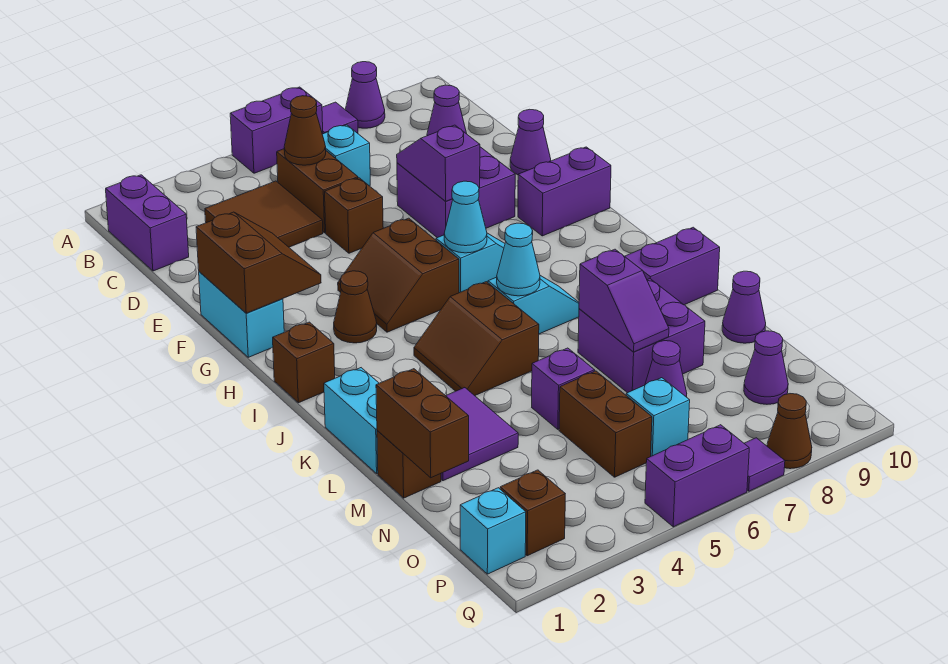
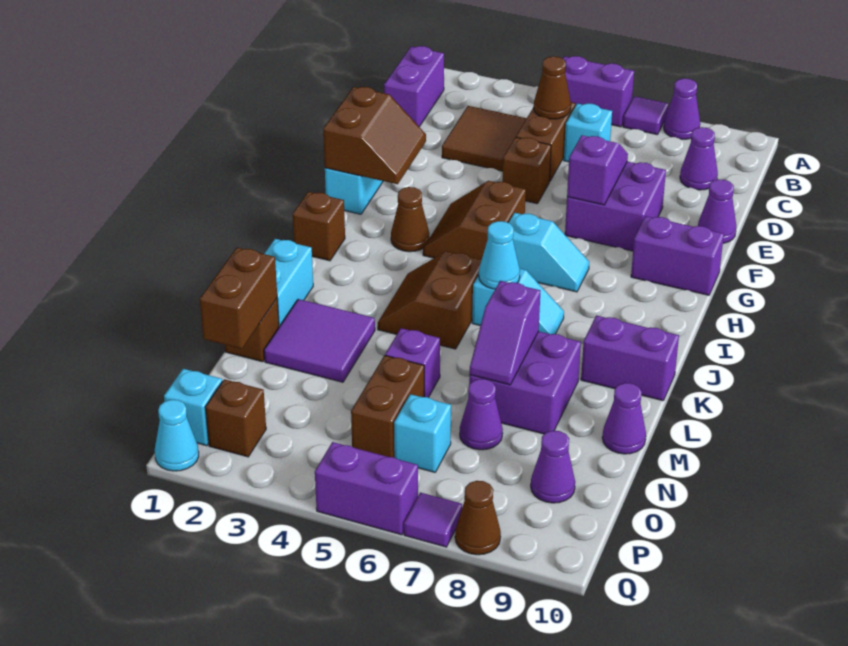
cyan 1x1 cone [444,181,487,253] -> cyan 1x1 cone moved to [155,400,199,471]

